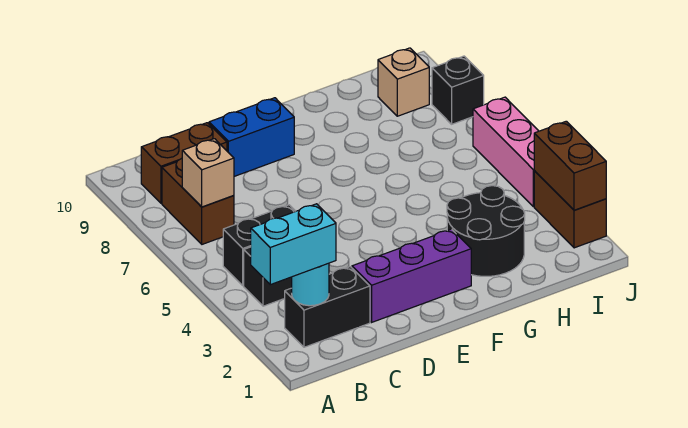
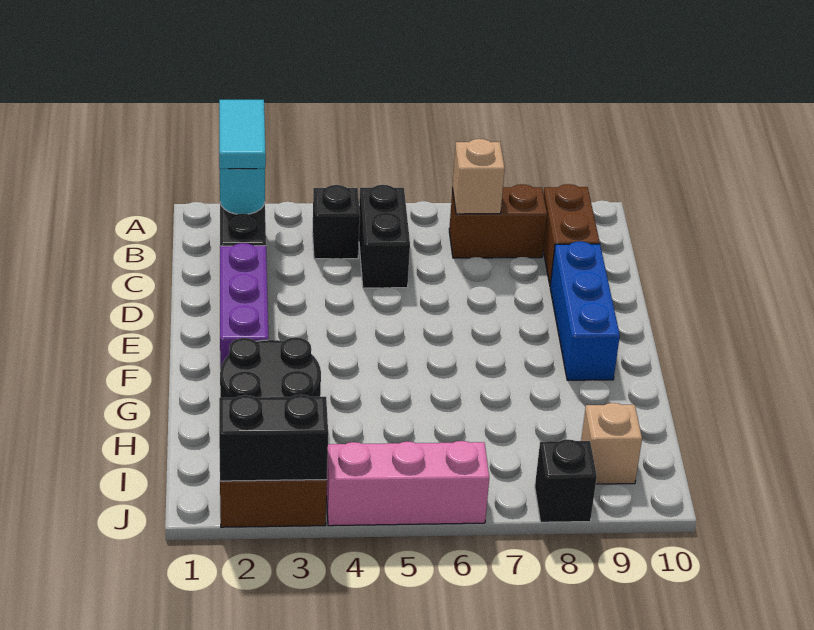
cyan 1x2 brick [251,204,336,285] -> cyan 1x2 tile [219,100,266,169]
blue 1x2 brick [209,98,294,176] -> blue 1x3 brick [550,241,620,380]
brown 1x2 brick [534,121,606,210] -> black 1x2 brick [219,395,328,481]

